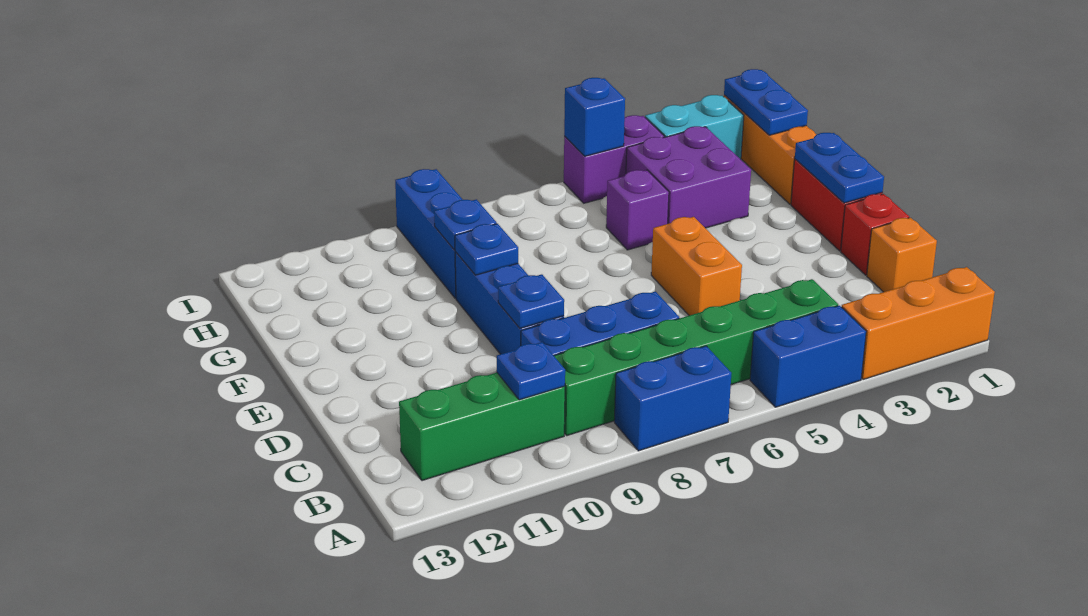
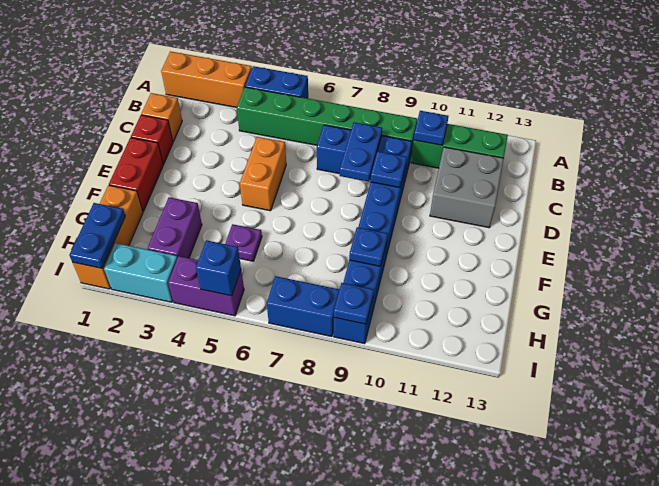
blue 1x2 brick [614,346,731,451] -> blue 1x2 brick moved to [267,276,340,337]
none -> grey 2x2 brick [430,147,504,228]
blue 1x2 plate [795,133,884,203] -> blue 1x2 plate moved to [340,122,382,182]
blue 1x1 plate [455,224,518,275] -> blue 1x1 plate moved to [334,283,374,324]
purple 2x2 brick [626,126,751,228] -> purple 1x2 brick [148,197,202,258]
purple 1x1 brick [606,170,669,250] -> purple 1x1 plate [225,224,262,261]

